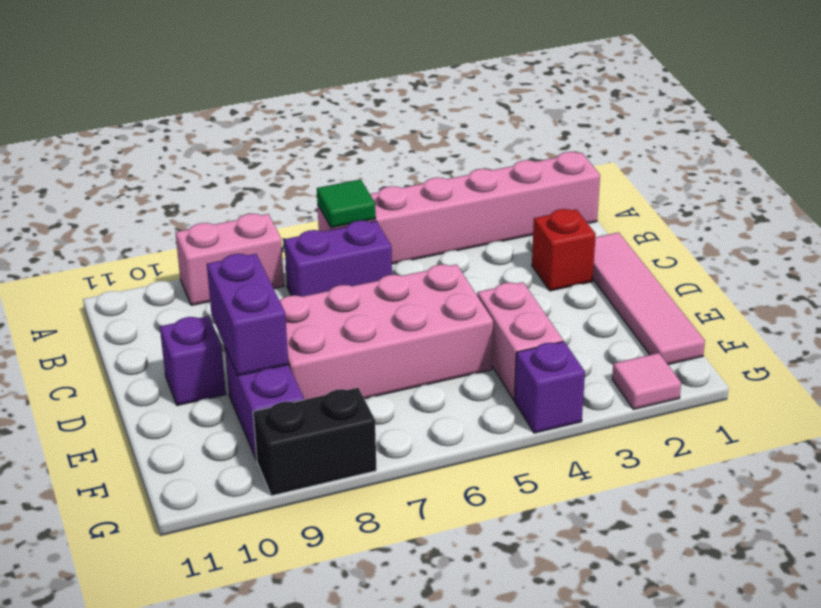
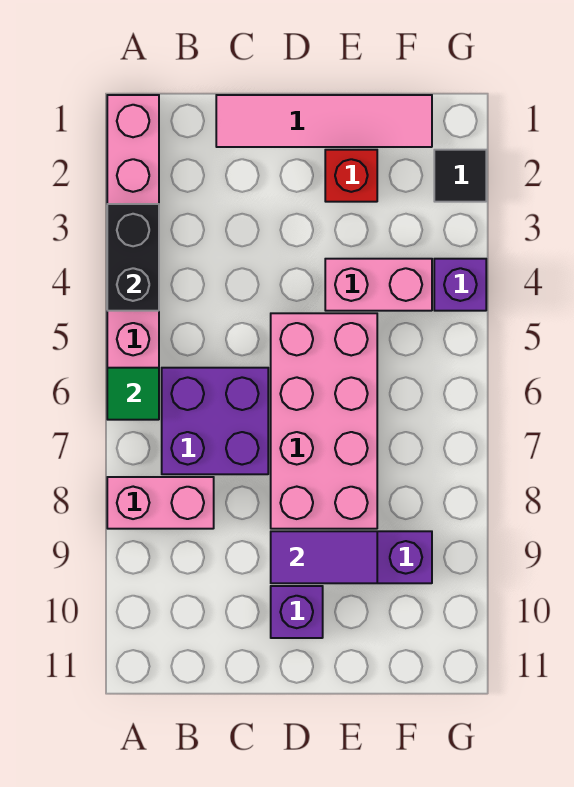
pink 1x2 brick [175,214,284,305] -> pink 1x2 brick turned to [107,477,214,529]
purple 1x2 brick [284,221,392,297] -> purple 2x2 brick [162,368,268,474]
red 1x1 brick [532,209,596,291] -> red 1x1 brick moved to [325,150,377,202]
purple 1x2 brick [207,254,288,376] -> purple 1x2 tile [271,531,377,583]
pink 1x1 tile [612,353,681,409] -> black 1x1 tile [434,150,486,202]
black 1x2 brick [253,388,376,496] -> black 1x2 brick moved to [107,204,159,311]

